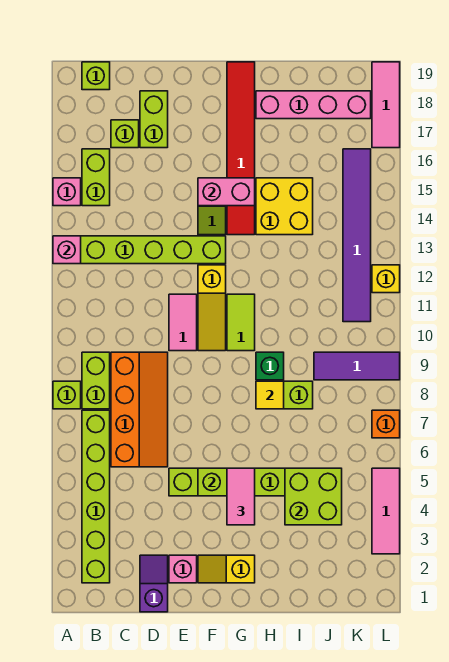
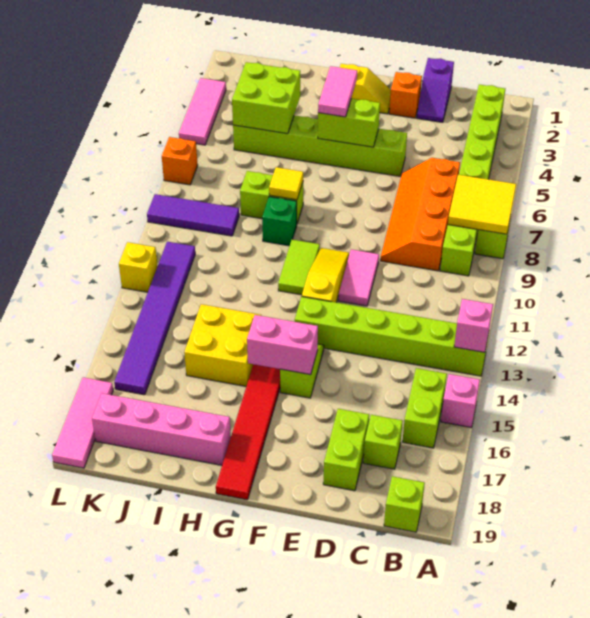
none -> yellow 2x2 tile [448,175,516,234]
pink 1x1 brick [169,555,197,583] -> orange 1x1 brick [389,72,422,118]

